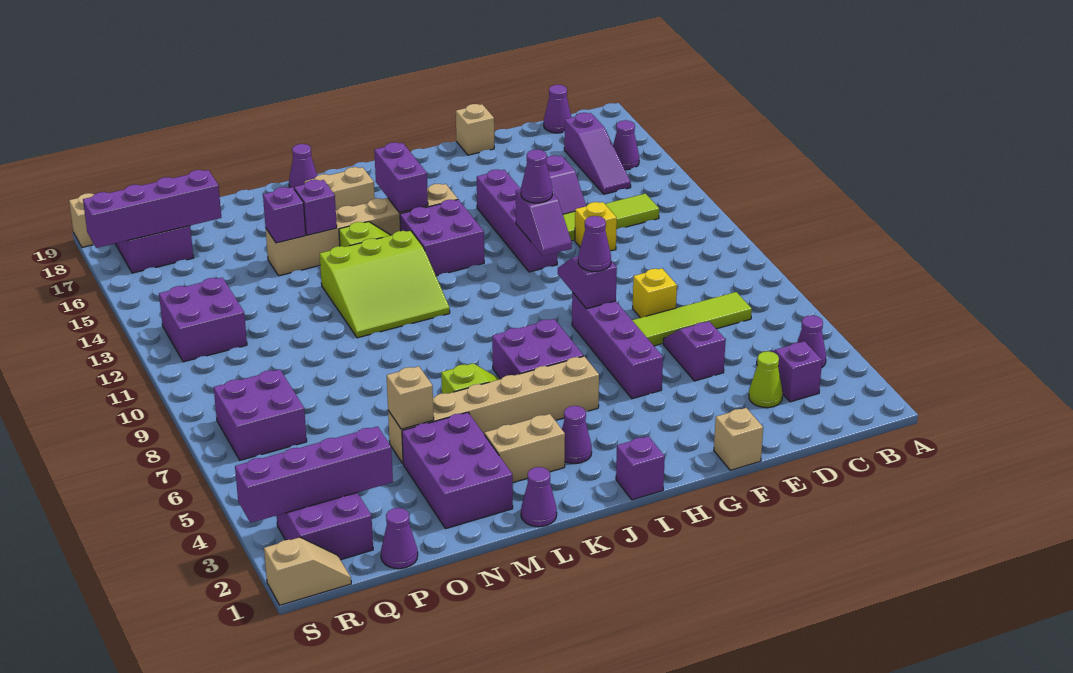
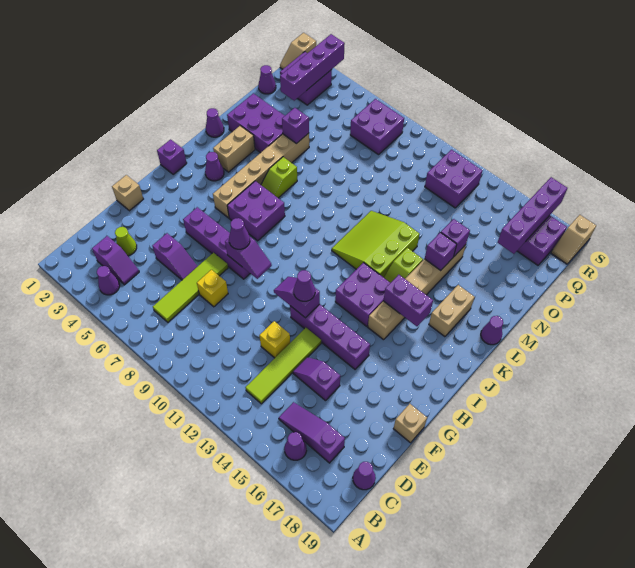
tan 1x1 brick [387,366,434,429] -> purple 1x1 brick [282,108,309,144]

